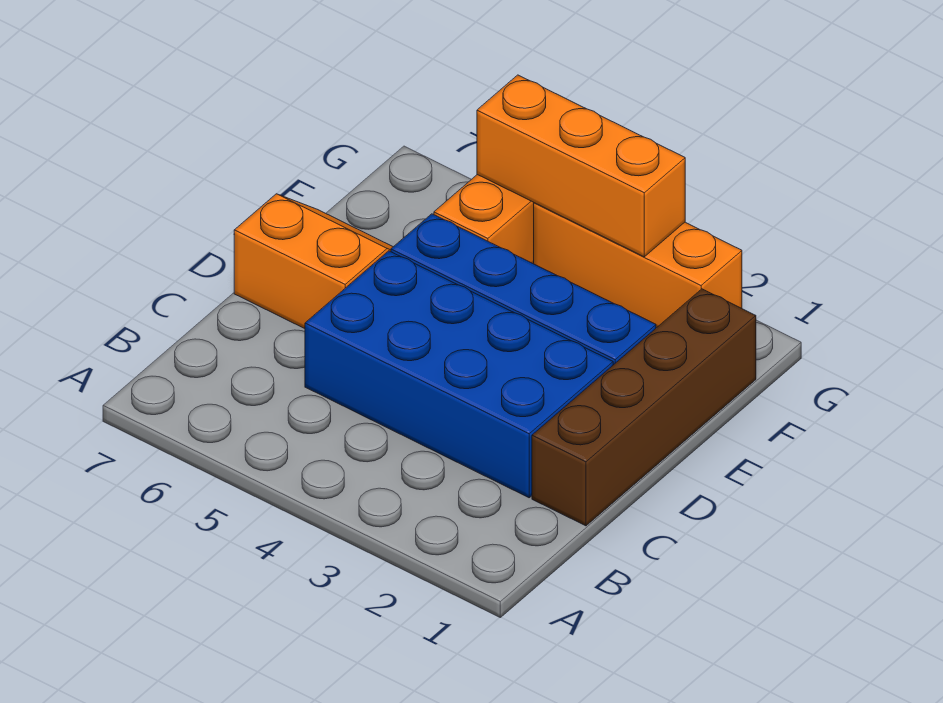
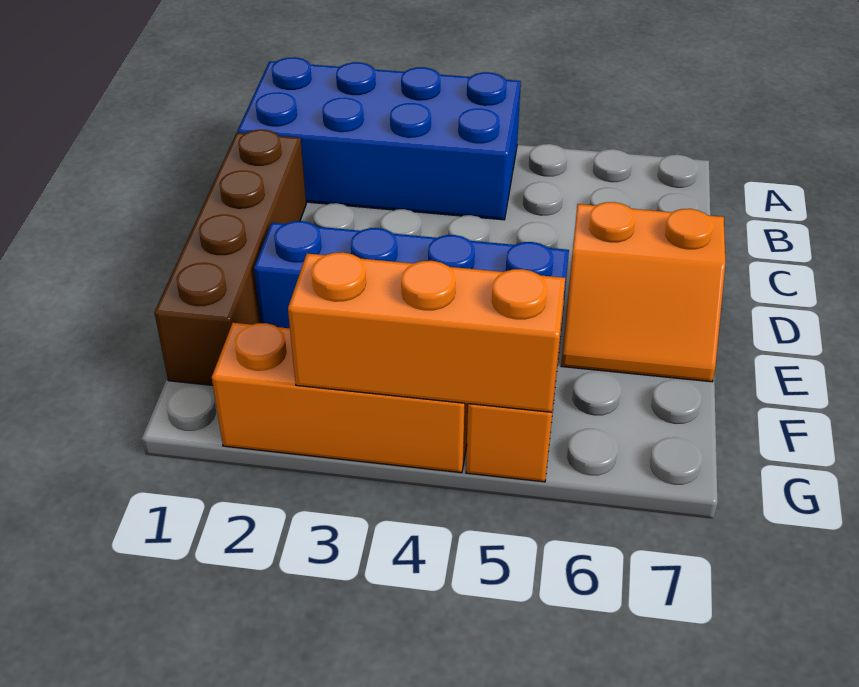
blue 2x4 brick [305,251,613,498] -> blue 2x4 brick moved to [238,57,521,220]

